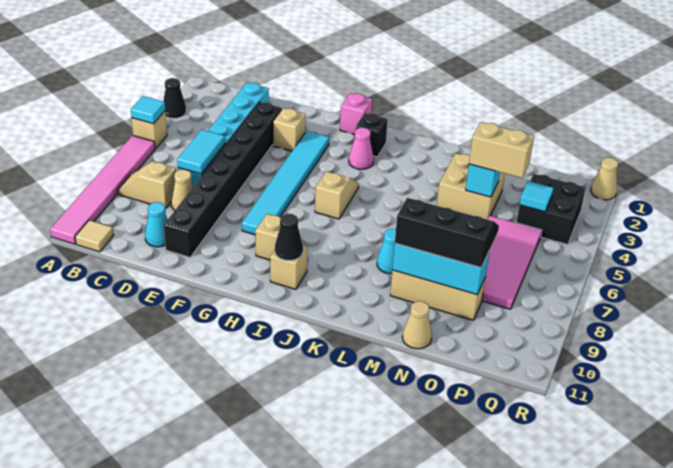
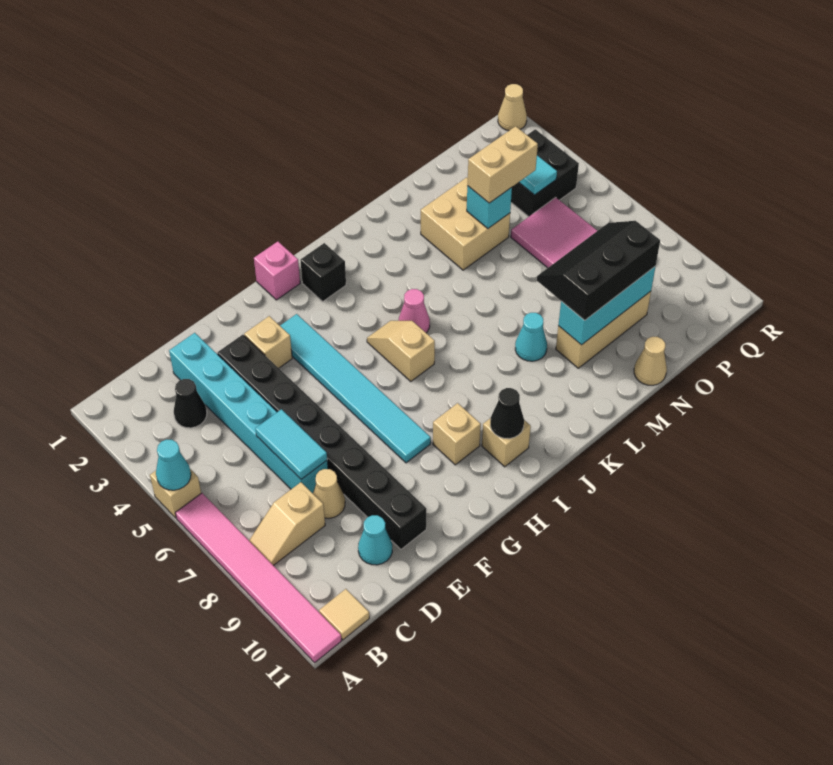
black 1x1 cone [163,78,186,118] -> black 1x1 cone moved to [174,379,207,428]
cyan 1x1 tile [131,96,165,124] -> cyan 1x1 cone [156,439,191,490]
pink 1x1 cone [349,128,374,169] -> pink 1x1 cone moved to [399,289,430,333]

